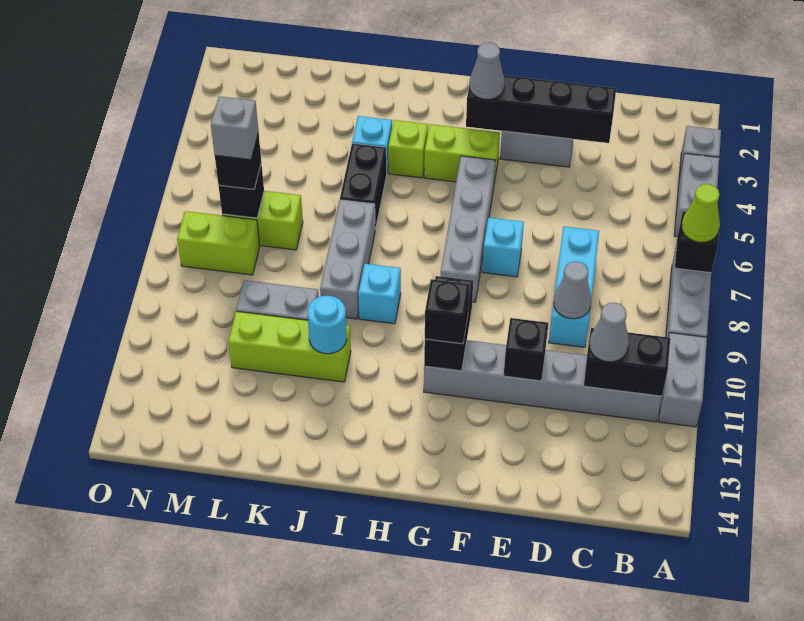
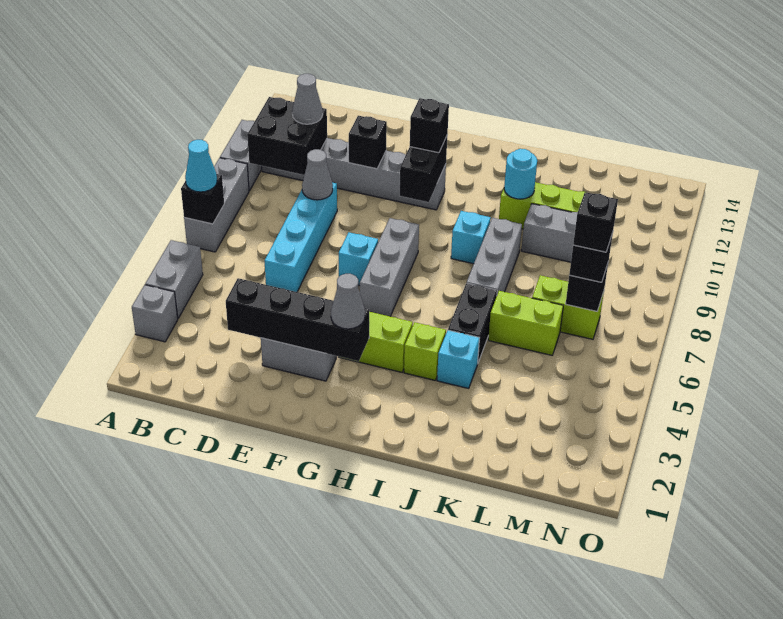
lime 1x1 cone [682,184,720,242] -> cyan 1x1 cone [185,140,217,192]
black 1x2 brick [584,328,670,396] -> black 2x2 brick [247,97,327,175]
cyan 1x3 brick [549,227,599,347] -> cyan 1x4 brick [265,183,337,292]
grey 1x4 brick [441,156,496,302] -> grey 1x3 brick [360,218,419,316]
grey 1x1 brick [211,96,259,160] -> black 1x1 brick [573,192,618,252]
lime 1x2 brick [177,211,260,275] -> lime 1x2 brick moved to [488,291,563,355]

